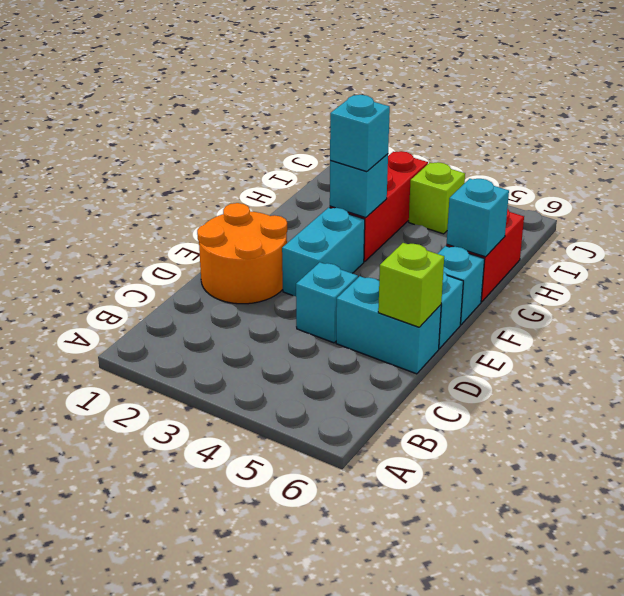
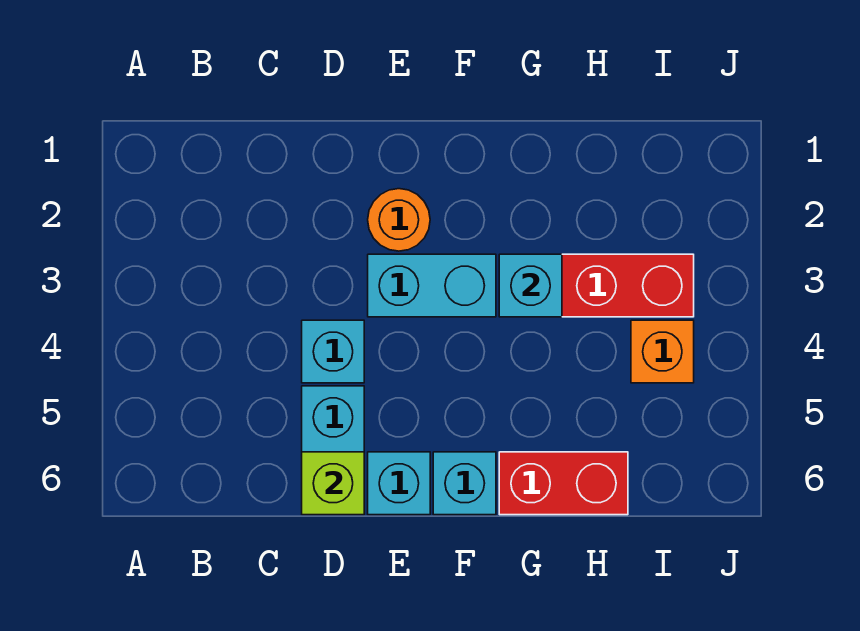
orange 2x2 round brick [197,203,287,304] -> orange 1x1 round brick [368,189,430,251]
cyan 1x1 brick [330,95,390,172] -> none
cyan 1x1 brick [447,179,509,257] -> none
lime 1x1 brick [409,162,465,234] -> orange 1x1 brick [631,320,694,383]

